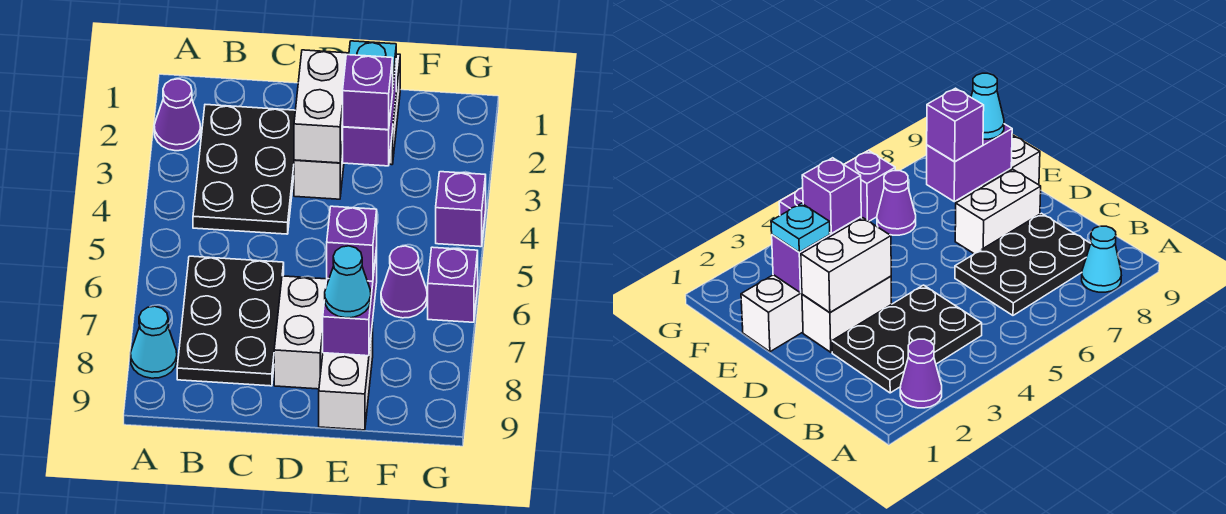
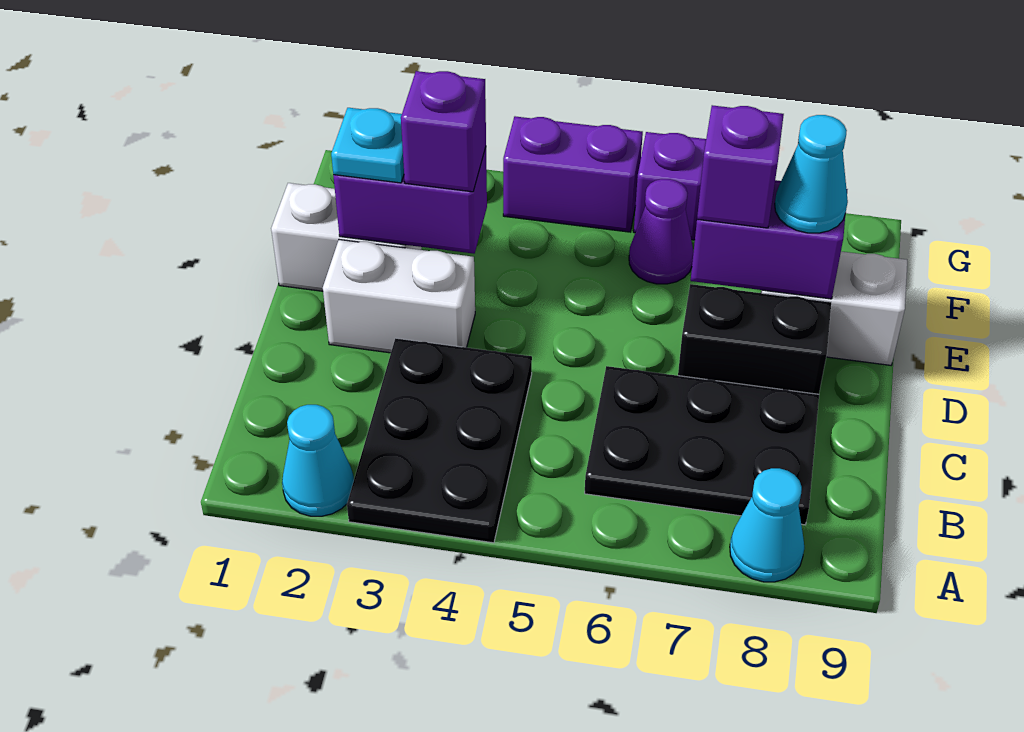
purple 1x1 cone [154,79,201,151] -> cyan 1x1 cone [282,405,354,516]
black 2x3 plate [193,105,295,234] -> black 2x3 plate turned to [347,338,532,543]
white 1x2 brick [294,50,348,163] -> none
white 1x2 brick [274,276,327,389] -> black 1x2 brick [678,284,831,394]
purple 1x1 brick [436,172,486,247] -> purple 1x2 brick [503,116,643,232]

